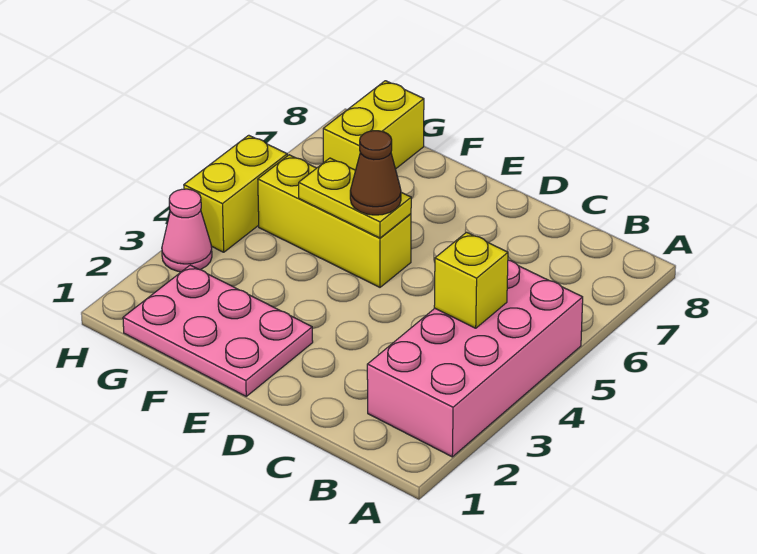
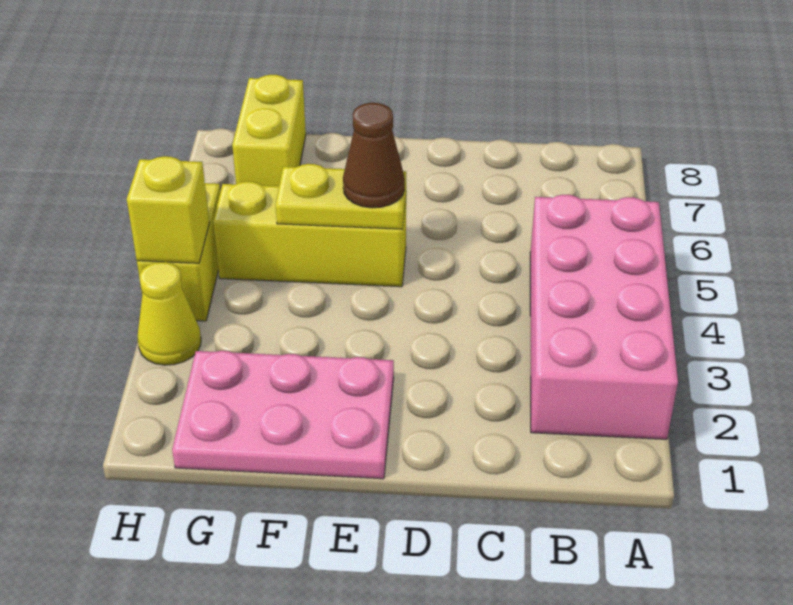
yellow 1x1 brick [434,232,508,328] -> yellow 1x1 brick moved to [127,156,209,263]
pink 1x1 cone [162,189,212,272] -> yellow 1x1 cone [137,262,201,365]

